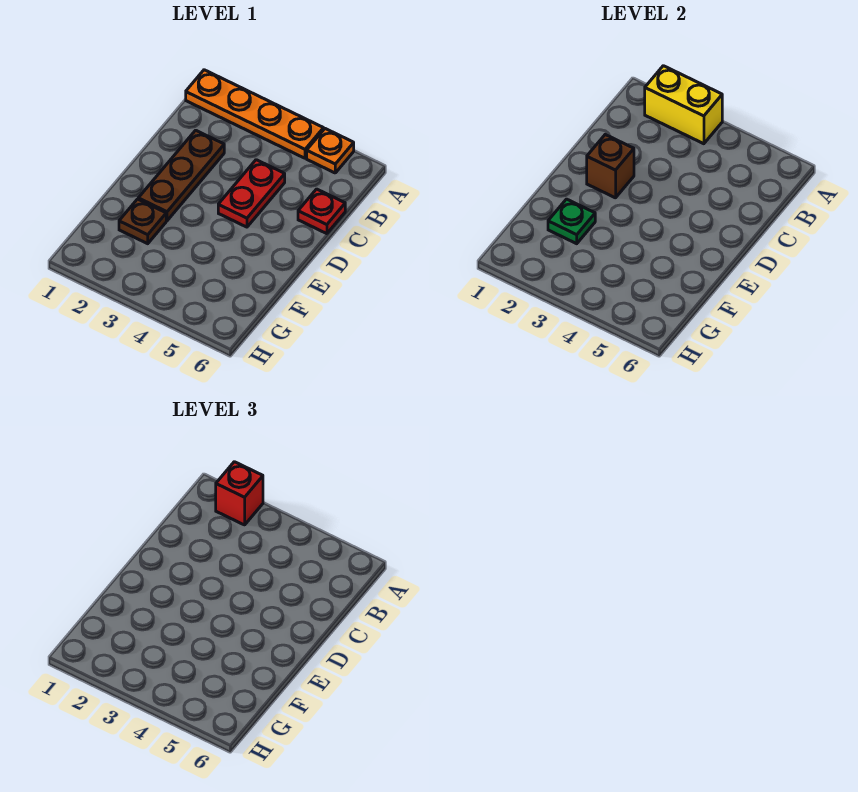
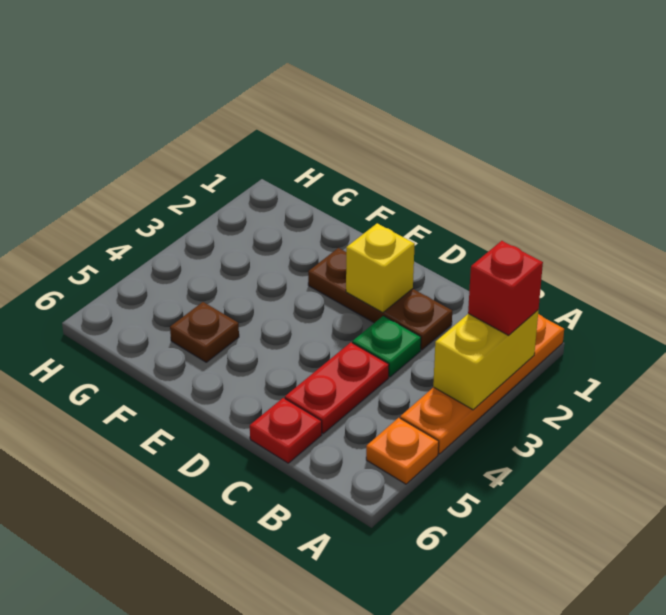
red 1x2 plate [218,160,285,227] -> red 1x2 plate turned to [285,343,389,433]
brown 1x1 brick [587,135,634,198] -> yellow 1x1 brick [346,223,415,313]
brown 1x1 plate [119,199,166,244] -> brown 1x1 plate moved to [170,302,239,362]
green 1x1 plate [548,199,595,244] -> green 1x1 plate moved to [352,316,421,377]

